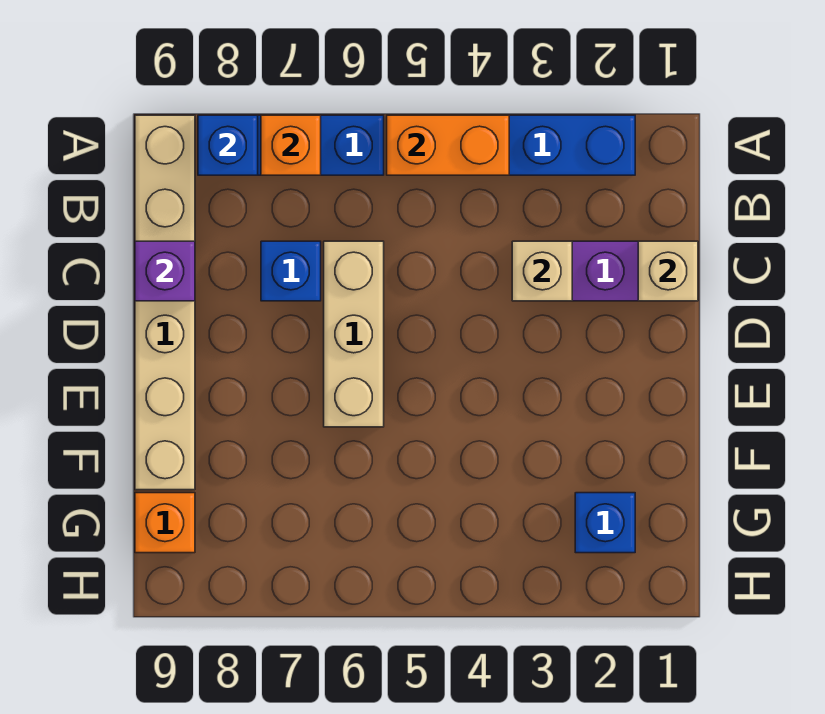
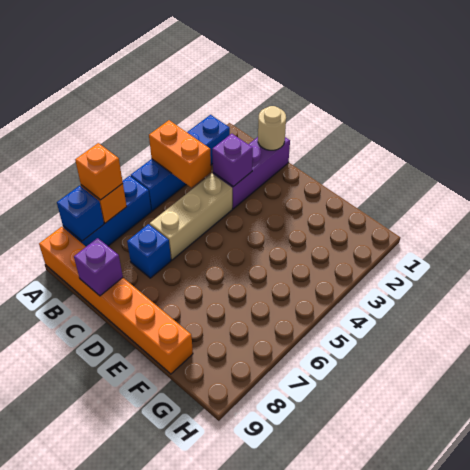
orange 1x2 brick [387,115,509,175] -> orange 1x2 brick turned to [149,120,211,188]
tan 1x6 brick [135,115,195,490] -> orange 1x6 brick [39,227,193,374]
tan 1x1 brick [638,241,698,301] -> tan 1x1 round brick [258,106,286,150]
tan 1x1 brick [512,241,572,301] -> purple 1x1 brick [212,134,253,187]
tan 1x3 brick [324,241,384,427] -> tan 1x3 brick turned to [150,174,232,260]
blue 1x1 brick [575,493,635,553] -> none
orange 1x1 brick [135,493,195,553] -> orange 1x1 brick moved to [75,143,123,200]

